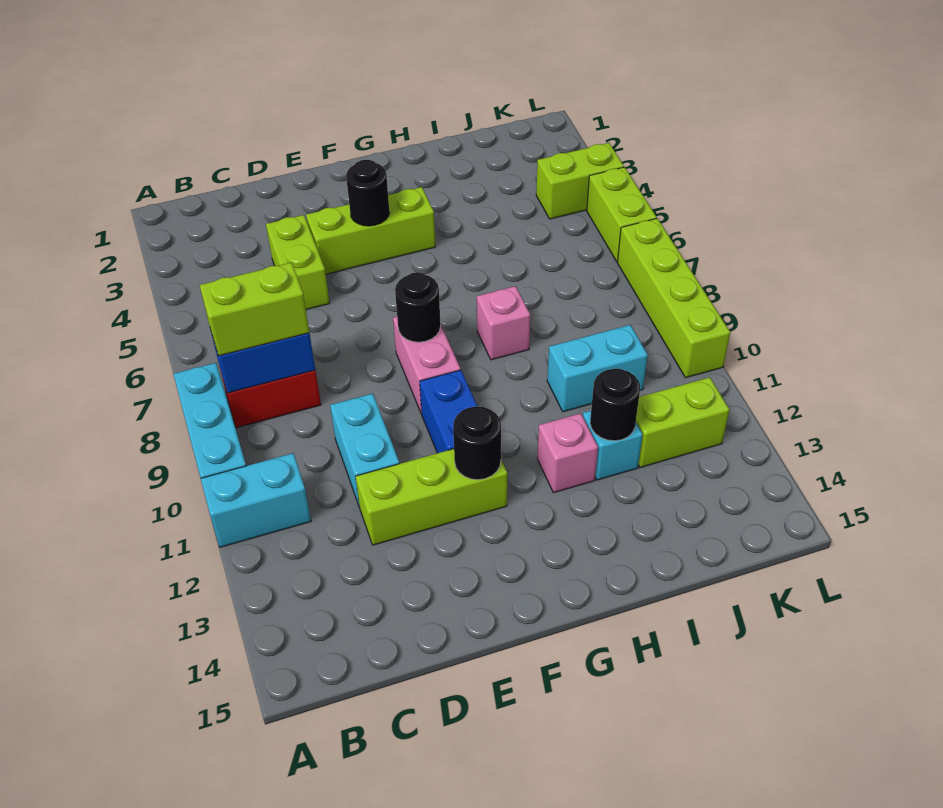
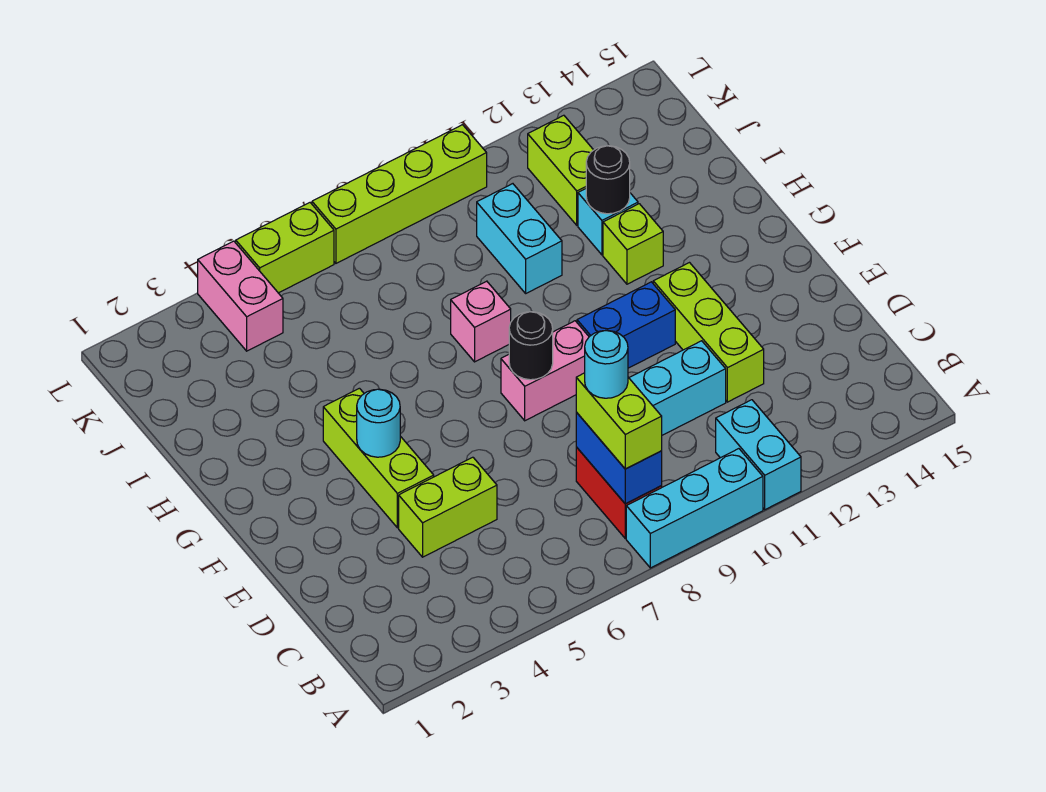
none -> cyan 1x1 round brick [585,330,628,398]
black 1x1 round brick [346,160,389,226] -> cyan 1x1 round brick [357,389,400,457]
black 1x1 round brick [453,406,501,480] -> none
pink 1x1 brick [537,413,598,493] -> lime 1x1 brick [603,204,663,284]
lime 1x2 brick [536,143,624,219] -> pink 1x2 brick [198,241,283,351]

